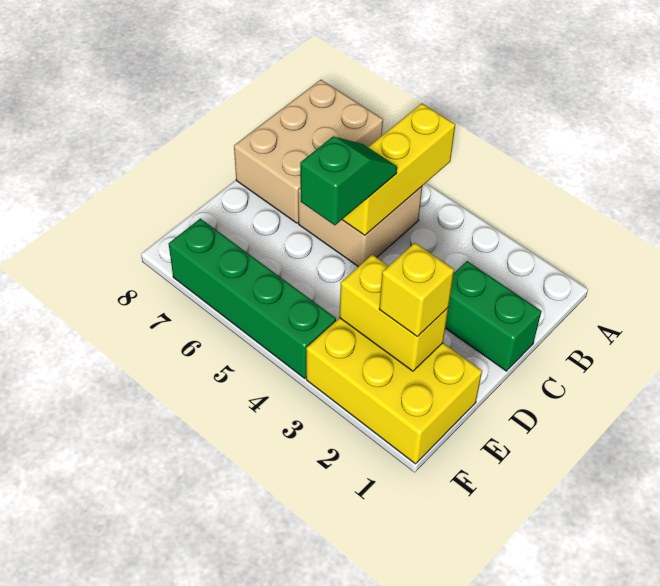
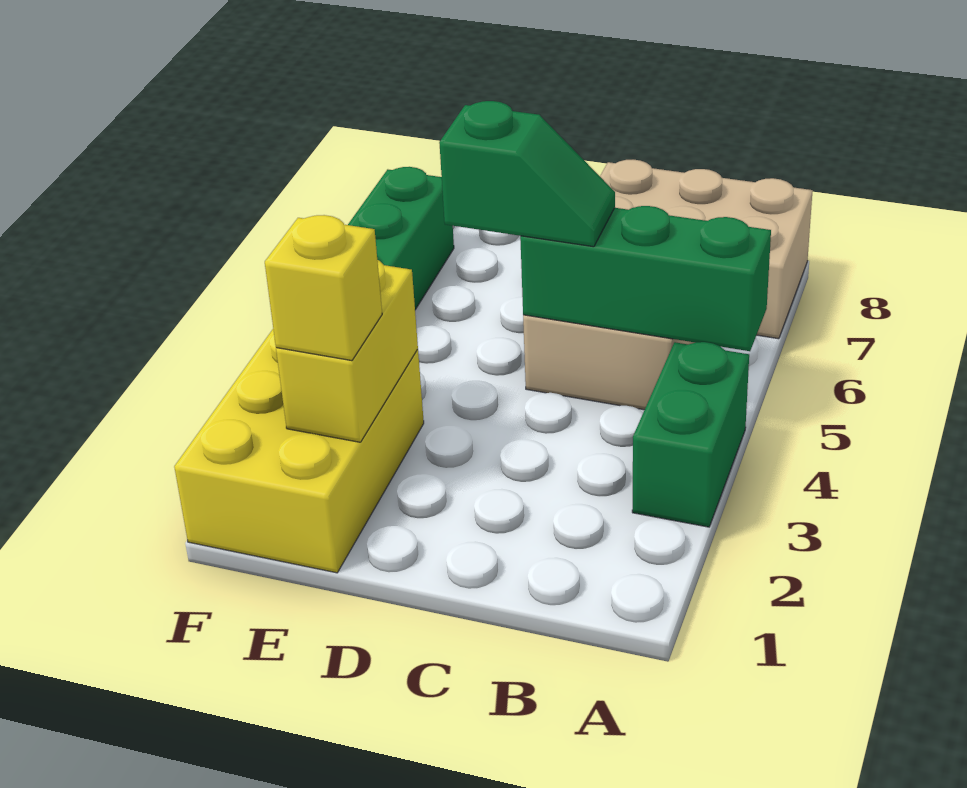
yellow 1x3 brick [342,103,455,235] -> green 1x3 brick [520,206,771,351]
green 1x2 brick [445,261,542,371] -> green 1x2 brick moved to [632,342,749,527]

